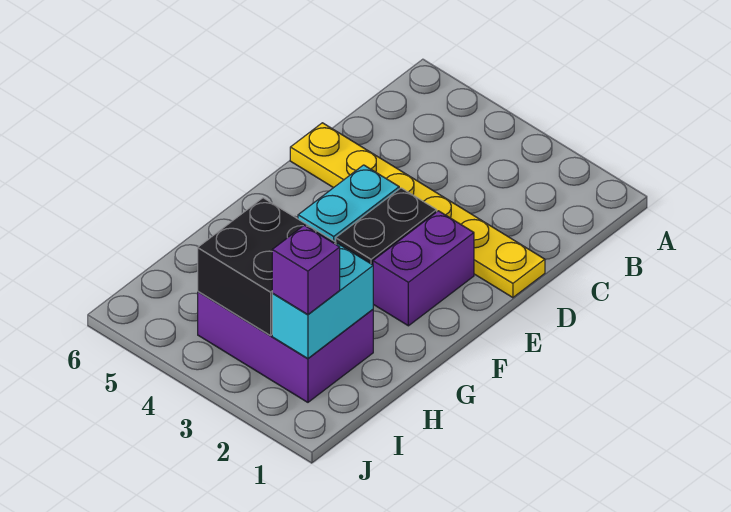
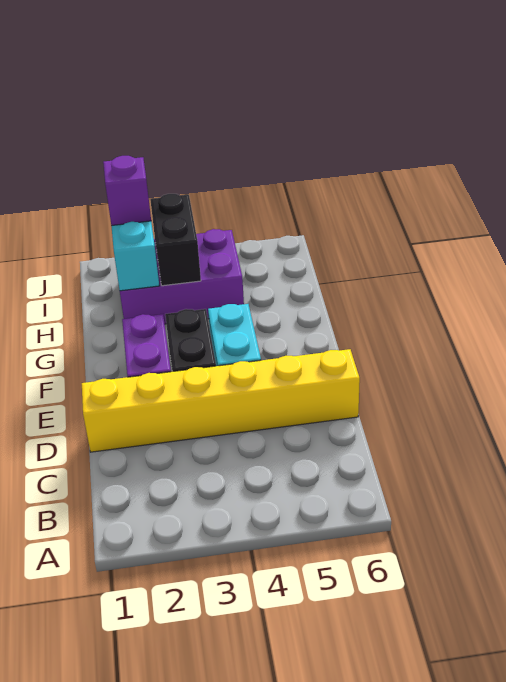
yellow 1x6 plate [290,123,545,298] -> yellow 1x6 brick [82,349,360,452]
black 2x2 brick [198,198,336,336] -> black 1x2 brick [150,194,201,286]

